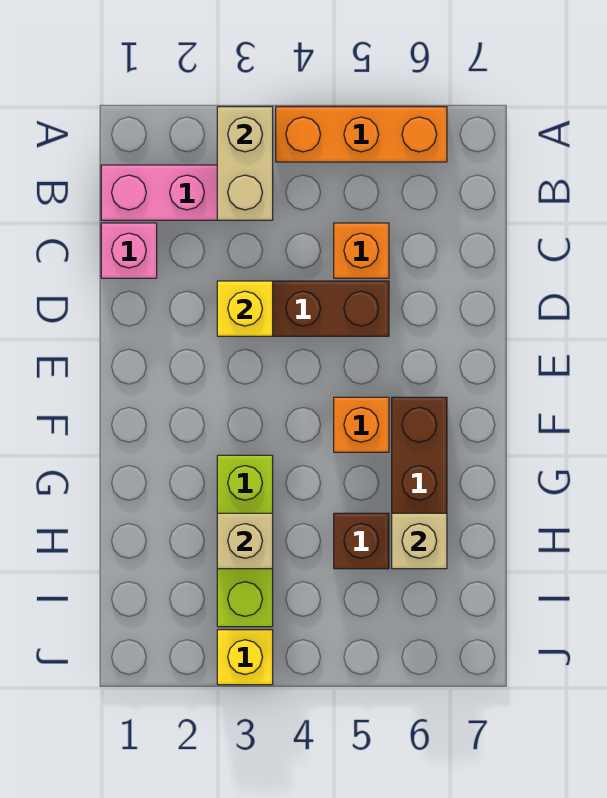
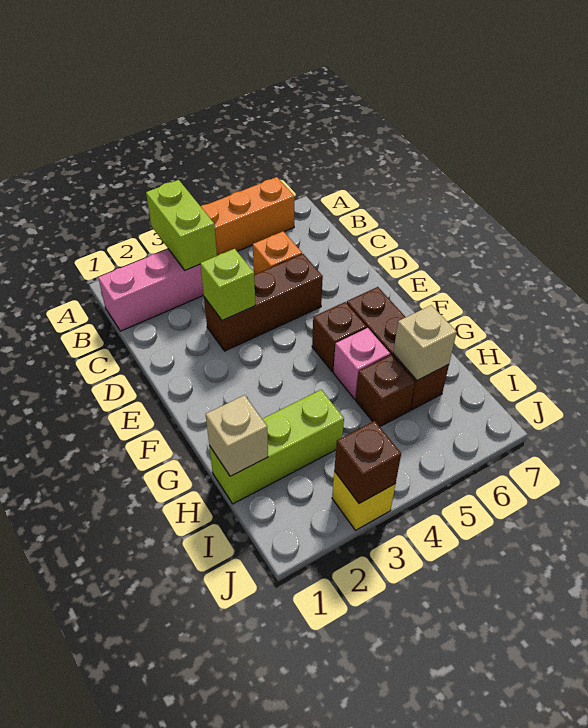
tan 1x2 brick [217,107,273,220] -> lime 1x2 brick [146,180,217,270]
pink 1x1 brick [101,223,157,278] -> pink 1x1 brick moved to [333,328,390,399]
yellow 1x1 brick [217,281,273,336] -> lime 1x1 brick [200,249,255,321]
orange 1x1 brick [334,397,389,452] -> brown 1x1 brick [312,302,367,372]
lime 1x3 brick [217,455,273,627] -> lime 1x3 brick turned to [209,390,344,504]
tan 1x1 brick [217,513,273,569] -> tan 1x1 brick moved to [206,395,268,476]
none -> brown 1x1 brick [334,421,401,504]

